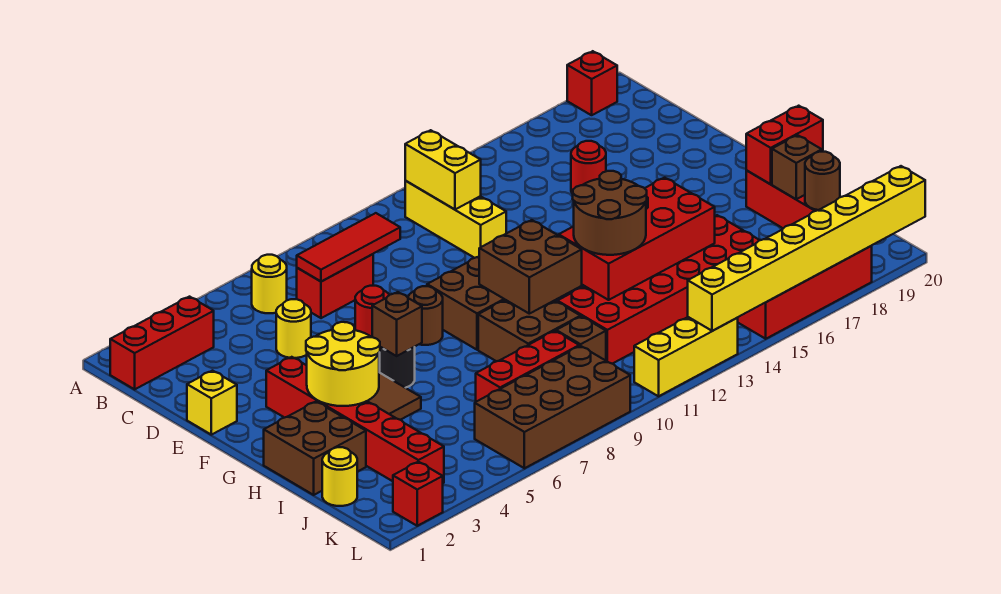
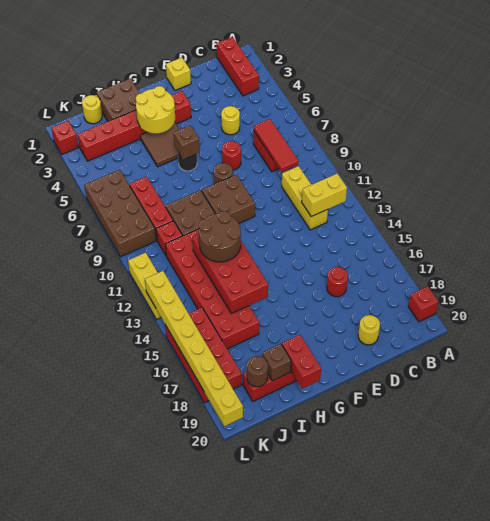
yellow 1x1 round brick [252,255,287,313] -> yellow 1x1 round brick moved to [358,315,380,345]
yellow 1x3 brick [405,181,506,258] -> yellow 1x3 brick turned to [282,166,328,230]
brown 2x2 brick [479,220,582,314] -> none
brown 1x1 brick [556,316,606,361] -> red 1x1 brick [156,221,183,255]

